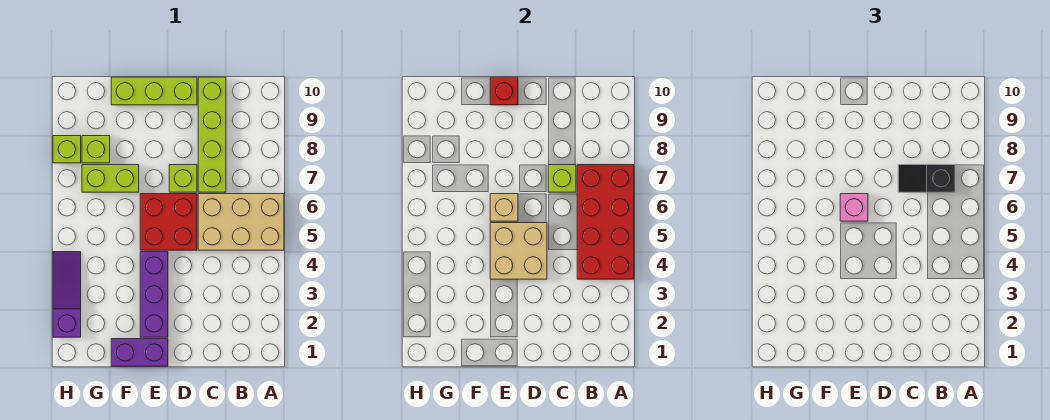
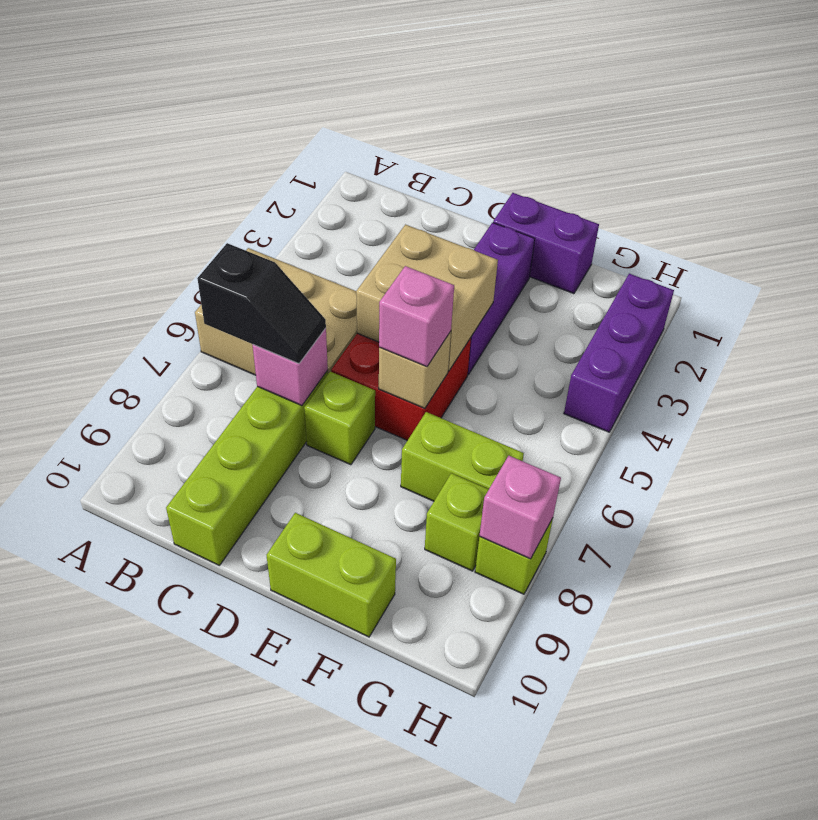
red 2x4 brick [577,165,634,279] -> none
lime 1x1 brick [548,165,576,192] -> pink 1x1 brick [253,328,328,406]
lime 1x3 brick [111,77,197,105] -> lime 1x2 brick [267,513,396,637]
red 1x1 brick [490,77,518,105] -> none
purple 1x3 slope [53,252,81,337] -> purple 1x3 brick [564,274,674,432]
none -> pink 1x1 brick [480,456,561,559]

